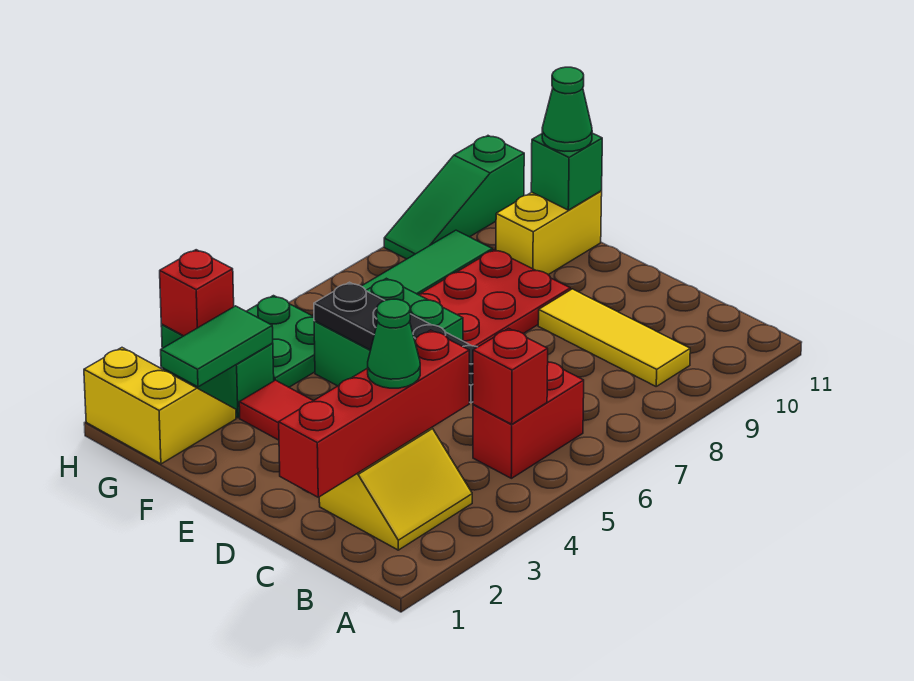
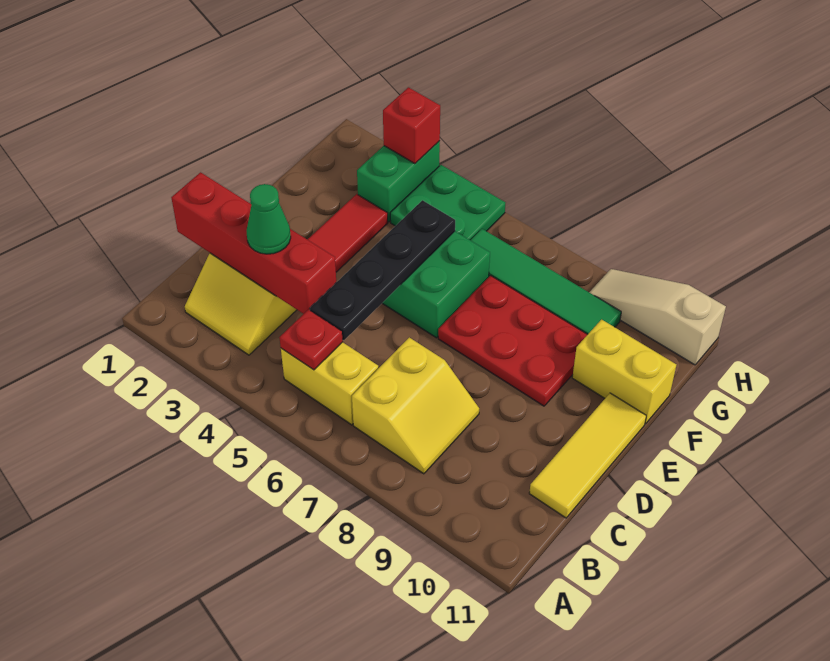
red 1x2 brick [473,362,584,478] -> yellow 1x2 brick [281,342,378,425]
red 1x1 brick [473,328,548,424] -> red 1x1 plate [279,309,343,370]
yellow 1x3 tile [538,289,690,386] -> yellow 1x3 tile moved to [529,393,646,518]
green 1x1 brick [531,133,602,210] -> none
green 1x1 cone [542,67,592,151] -> none
yellow 2x2 slope [84,348,236,464] -> yellow 2x2 slope moved to [352,337,479,474]
green 1x2 tile [161,306,273,387] -> none
green 1x3 slope [384,136,524,259] -> tan 1x3 slope [589,269,726,365]

